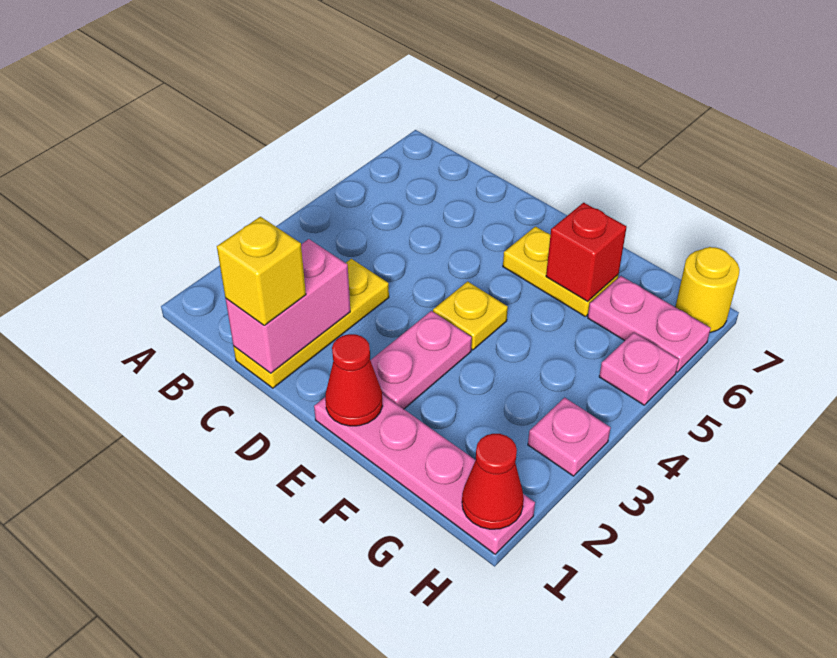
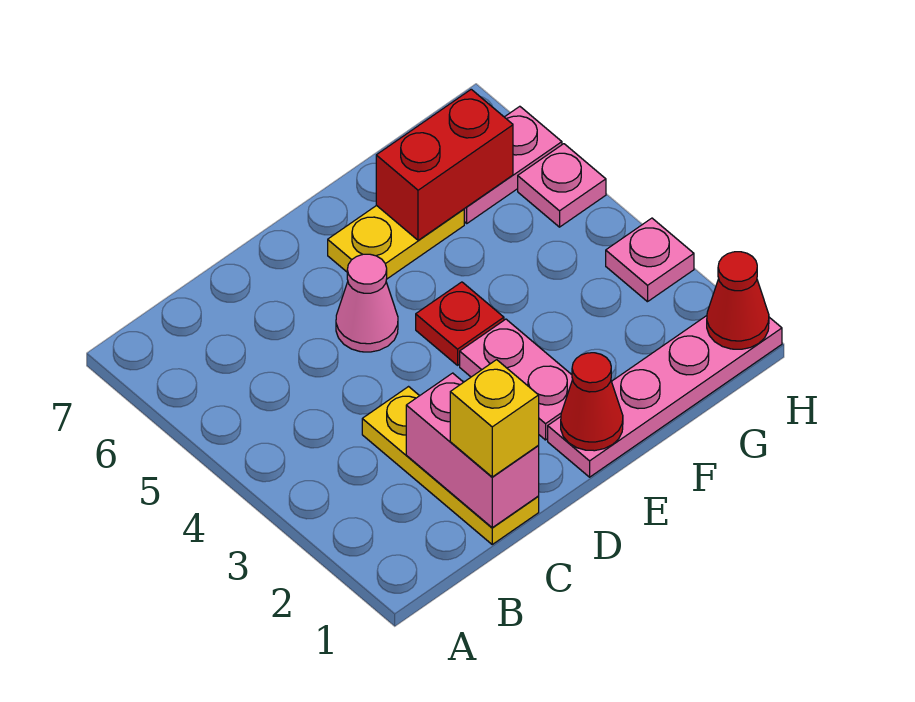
none -> pink 1x1 cone [336,254,398,352]
yellow 1x1 plate [433,281,508,350] -> red 1x1 plate [416,282,504,365]
red 1x1 brick [546,203,627,301] -> red 1x2 brick [376,89,513,240]
yellow 1x1 round brick [676,247,740,333] -> none

